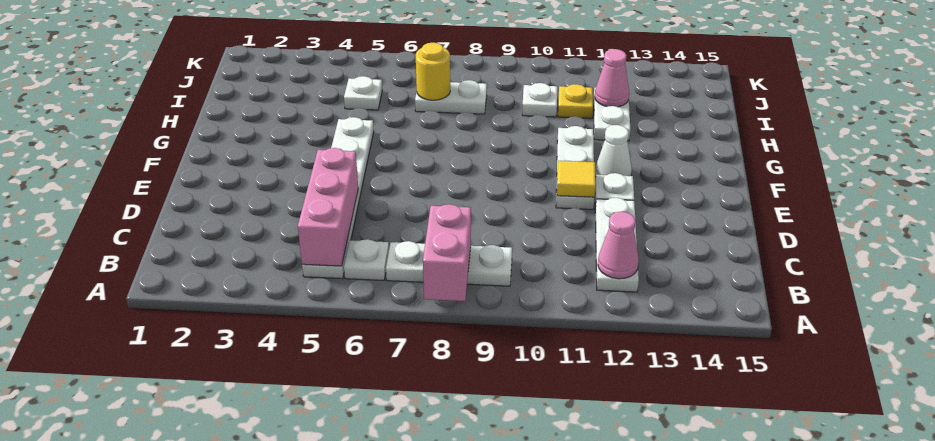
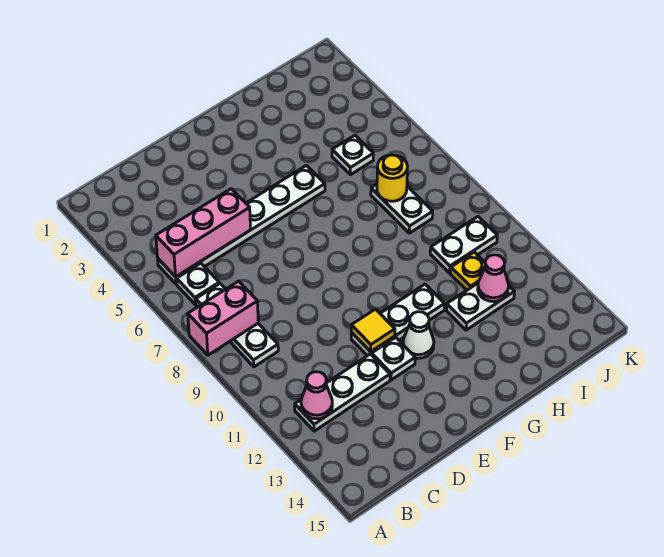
white 1x1 plate [522,83,557,117] -> white 1x2 plate [430,217,497,273]

